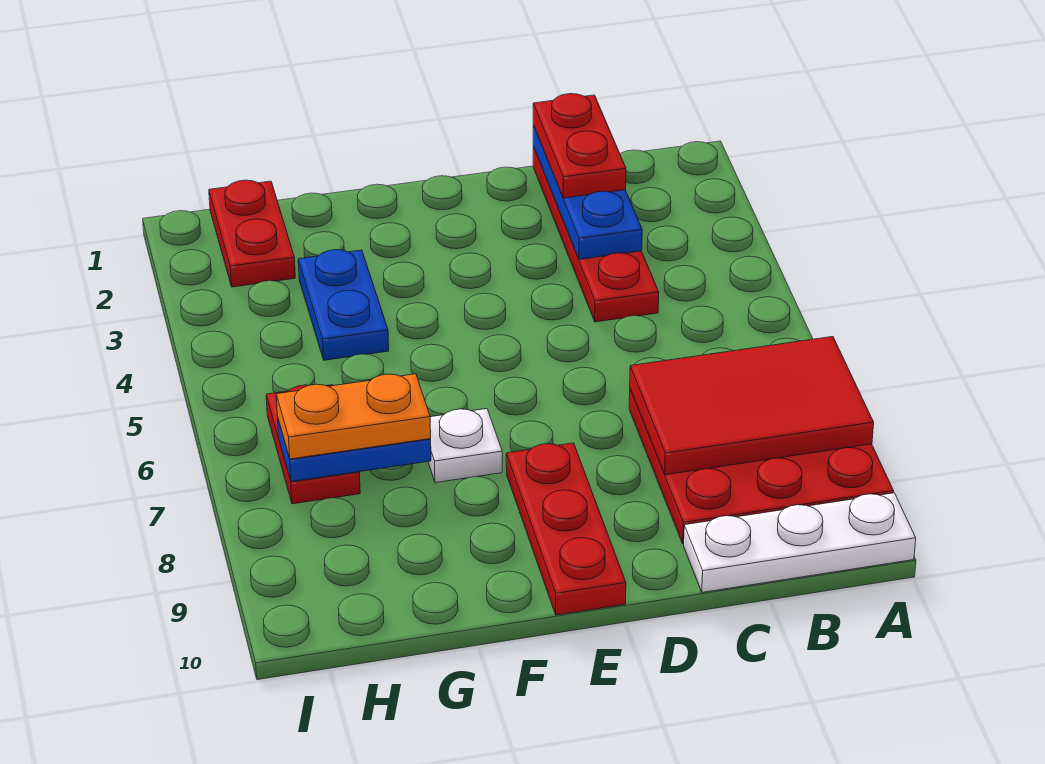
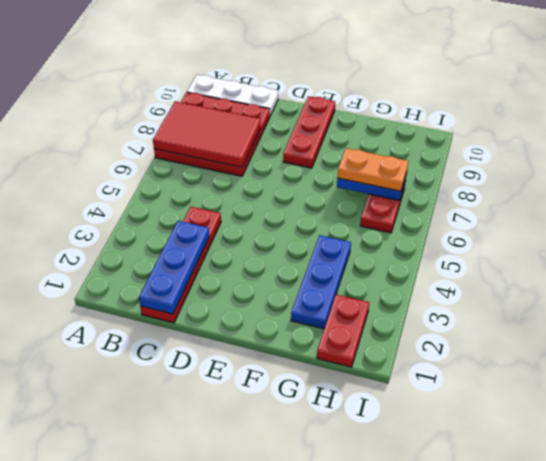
red 1x2 plate [533,94,626,198] -> none
white 1x1 plate [428,409,502,483] -> none
blue 1x2 plate [298,250,389,360] -> blue 1x3 plate [291,235,351,329]

